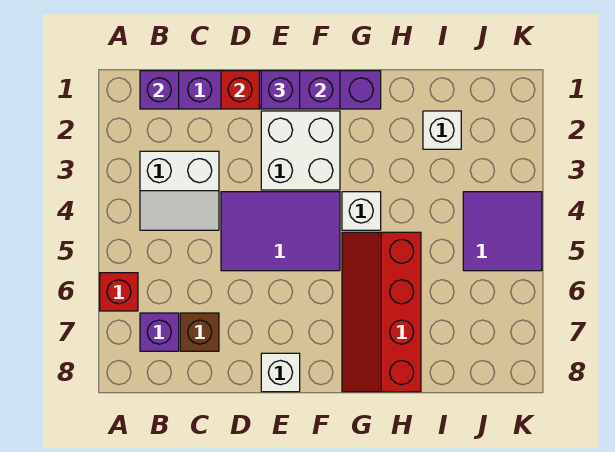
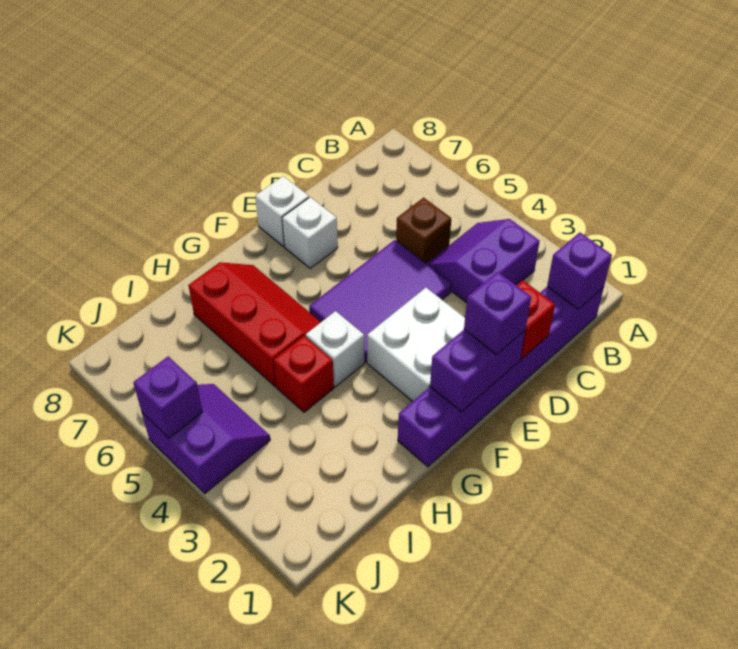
red 1x1 brick [100,273,138,311] -> red 1x1 brick moved to [273,336,334,412]
white 2x2 slope [140,151,219,230] -> purple 2x2 slope [426,219,540,303]
purple 1x1 brick [140,313,179,351] -> purple 1x1 brick moved to [133,357,203,438]
brown 1x1 brick [180,313,219,351] -> brown 1x1 brick moved to [396,198,451,263]
red 2x4 slope [342,232,421,392] -> red 2x3 slope [188,262,321,387]
white 1x1 brick [423,111,461,149] -> white 1x1 brick moved to [282,197,338,268]
purple 2x2 tile [463,192,542,271] -> purple 2x2 slope [142,384,270,494]

